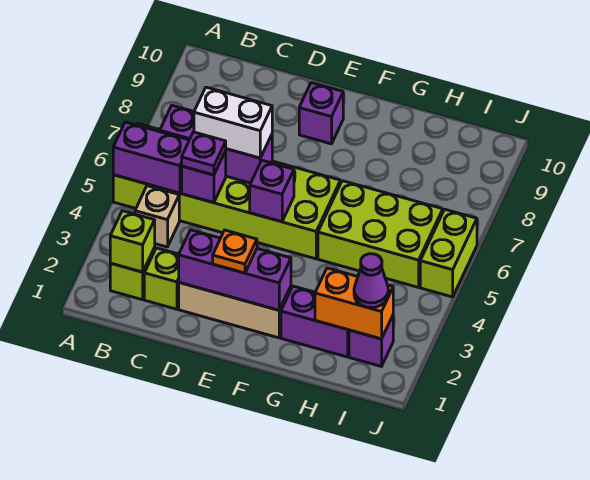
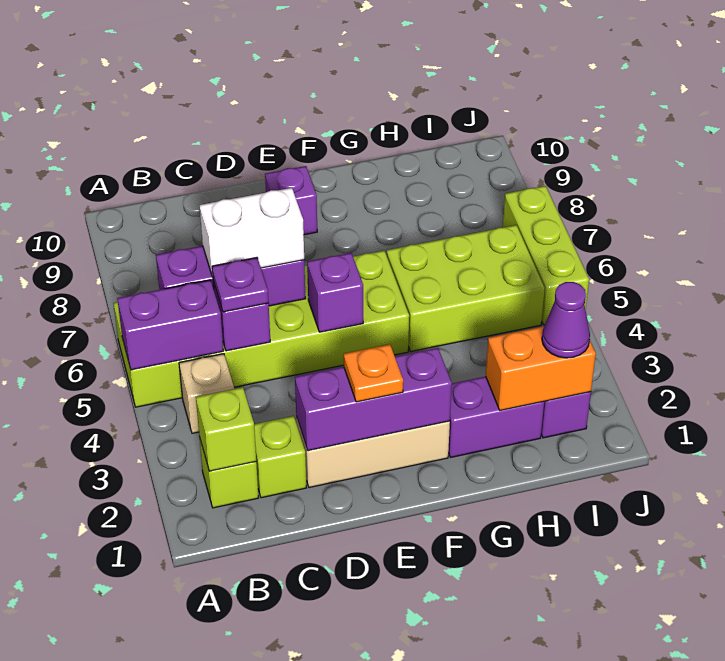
lime 1x2 brick [420,210,477,297] -> lime 1x3 brick [503,186,589,325]

